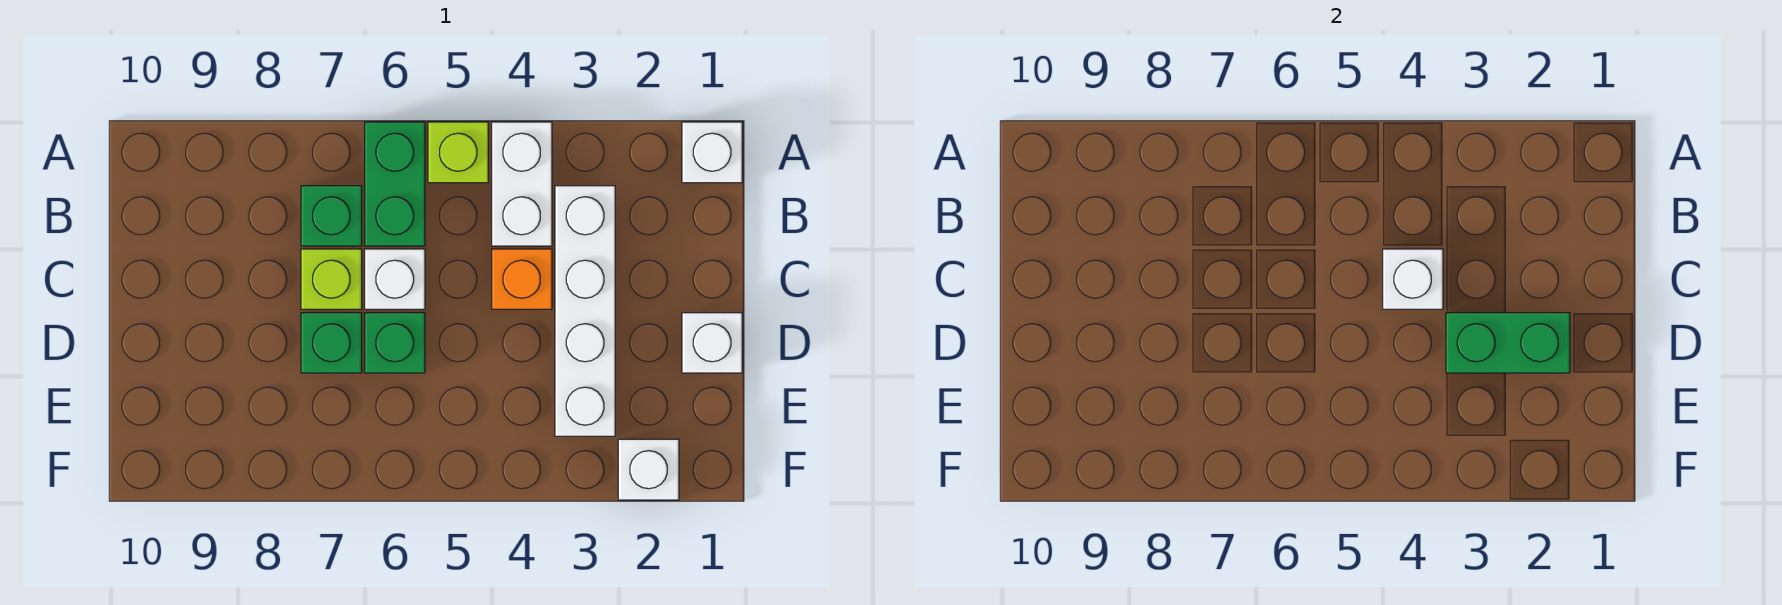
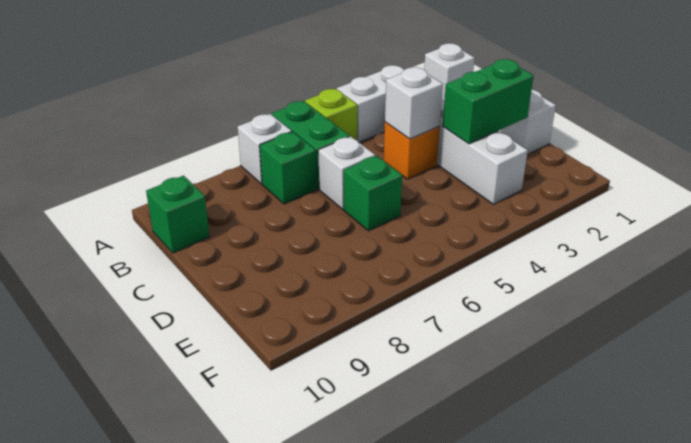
white 1x2 brick [492,122,552,246] -> white 1x2 brick turned to [337,65,404,142]
lime 1x1 brick [301,249,362,309] -> none
green 1x1 brick [301,313,362,373] -> green 1x1 brick moved to [146,176,210,253]
white 1x1 brick [618,439,679,500] -> white 1x1 brick moved to [238,114,292,184]

